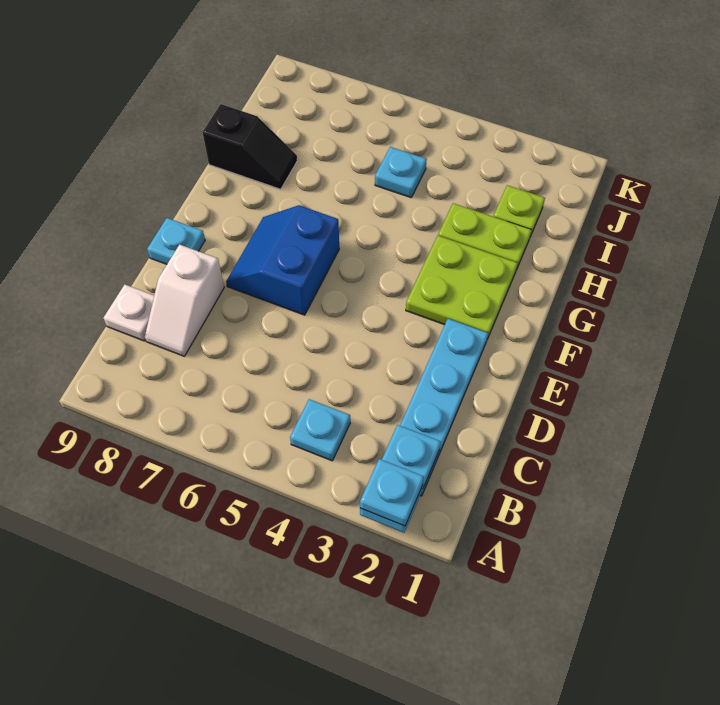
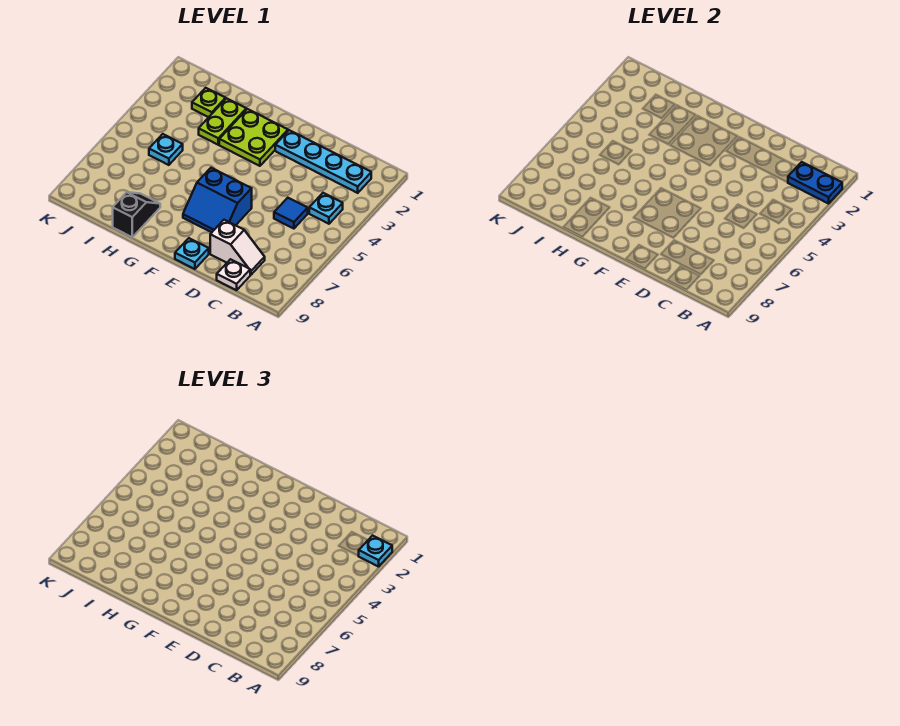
cyan 1x2 plate [360,425,441,533] -> blue 1x2 plate [788,162,842,204]
none -> blue 1x1 tile [274,198,308,229]

